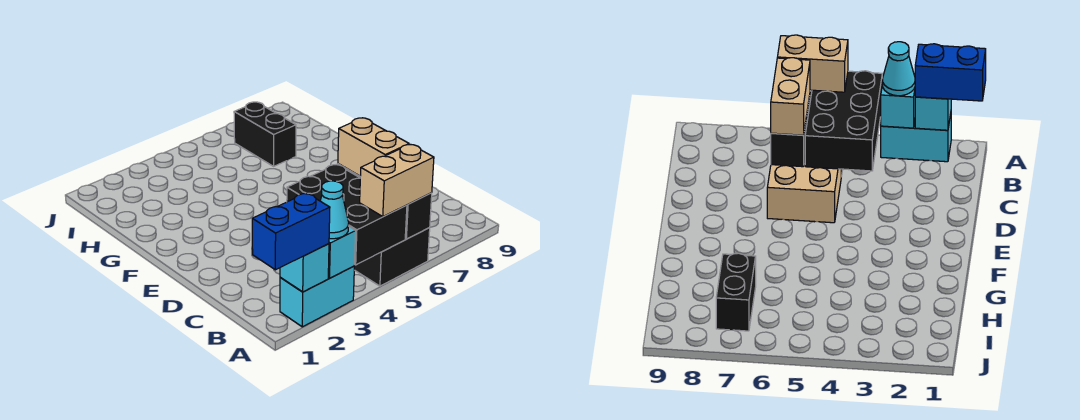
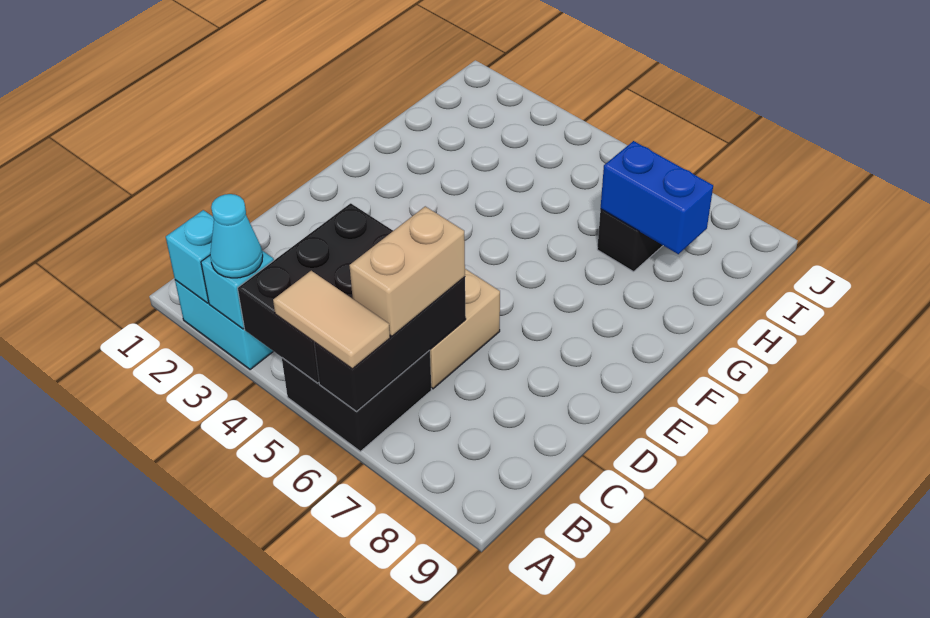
blue 1x2 brick [252,193,330,270] -> blue 1x2 brick moved to [601,141,713,254]
tan 1x2 brick [360,144,434,217] -> tan 1x2 tile [273,271,390,369]

